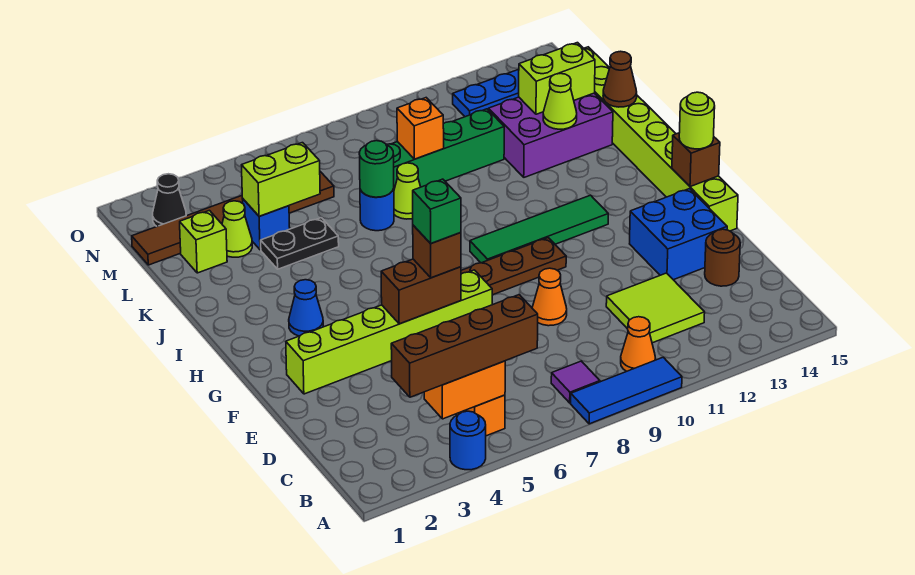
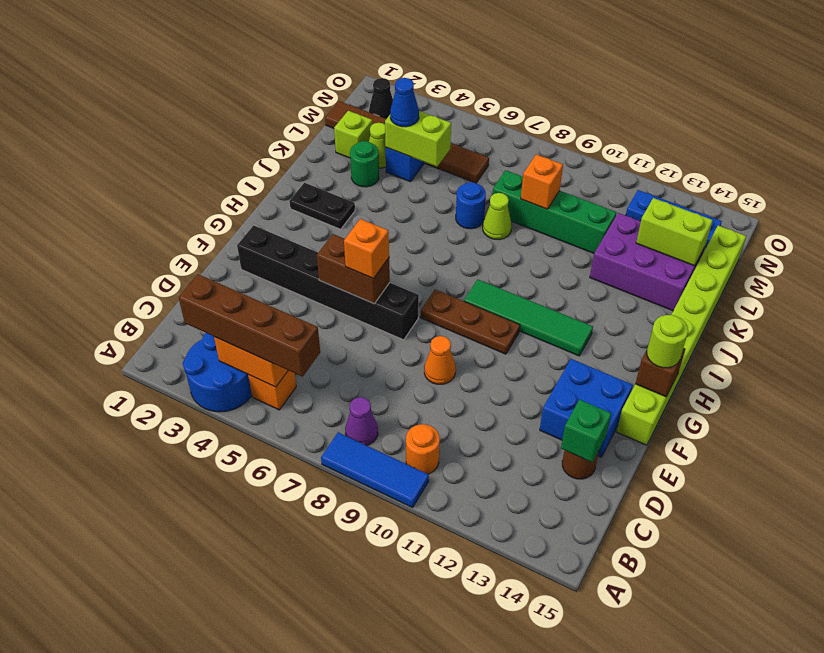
blue 1x1 round brick [450,411,486,470] -> blue 2x2 round brick [183,333,252,412]
purple 1x1 tile [551,361,600,403] -> purple 1x1 cone [345,397,378,446]
orange 1x1 cone [621,317,656,371] -> orange 1x1 round brick [406,424,440,474]
lime 2x2 tile [606,273,705,343] -> none
lime 1x6 brick [286,270,492,394] -> black 1x6 brick [237,225,419,340]
brown 1x1 brick [413,225,461,278] -> orange 1x1 brick [344,219,389,279]
green 1x1 brick [413,179,461,244] -> green 1x1 brick moved to [561,400,611,462]
blue 1x1 cone [289,280,323,336] -> blue 1x1 cone moved to [390,78,419,127]
black 1x2 plate [261,218,339,269] -> black 1x2 plate moved to [289,183,355,229]
green 1x1 round brick [359,141,394,197] -> green 1x1 round brick moved to [350,141,379,187]
lime 1x1 cone [543,73,577,129] -> none
brown 1x1 cone [603,51,637,107] -> none

